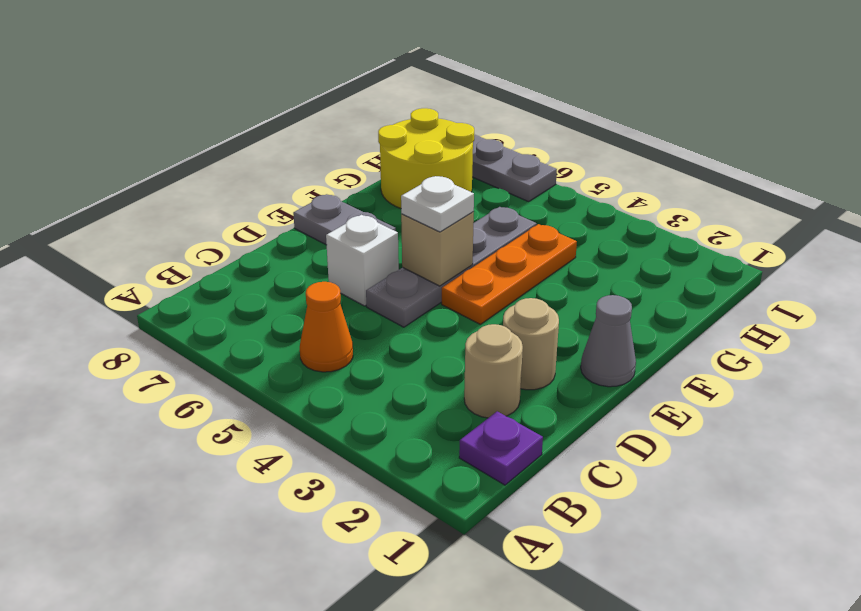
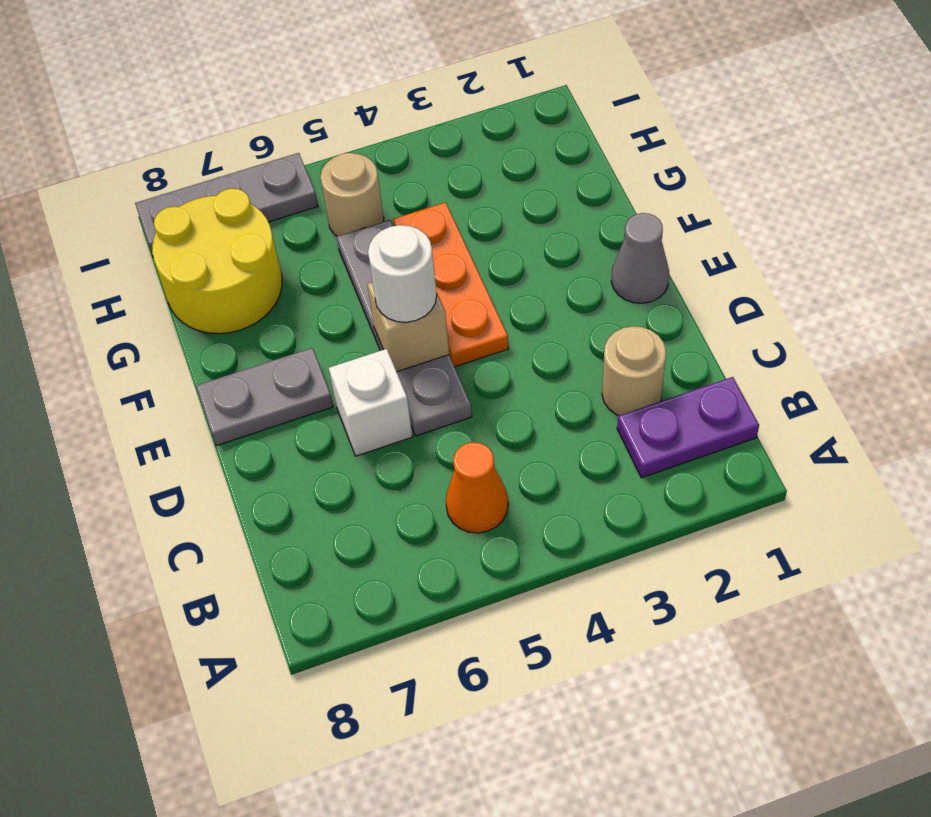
purple 1x1 plate [459,411,543,485] -> purple 1x2 plate [617,377,759,478]
tan 1x1 round brick [503,298,559,390] -> tan 1x1 round brick moved to [320,153,384,236]
white 1x1 plate [401,176,474,232] -> white 1x1 round brick [368,225,437,322]

